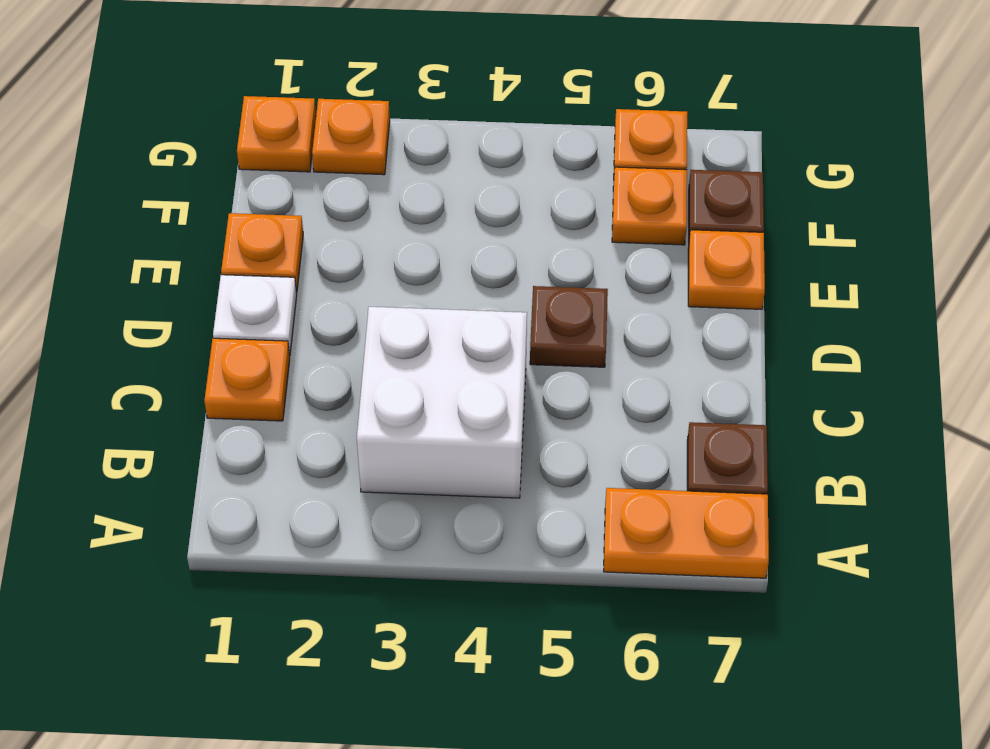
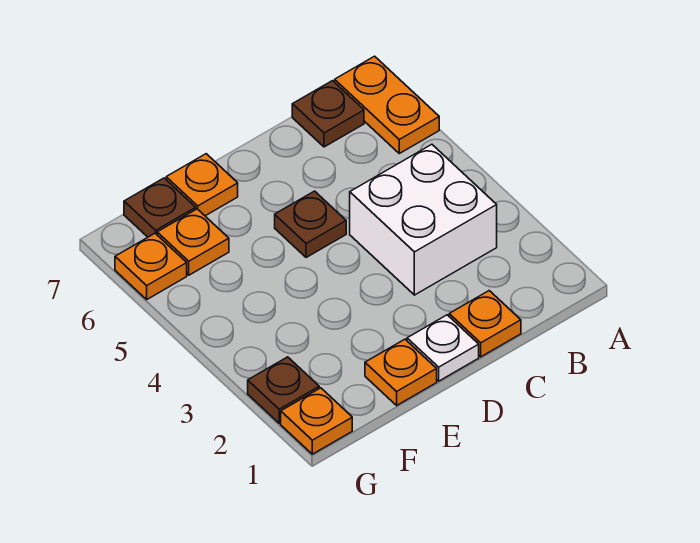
orange 1x1 plate [312,99,390,175] -> brown 1x1 plate [248,357,319,423]

